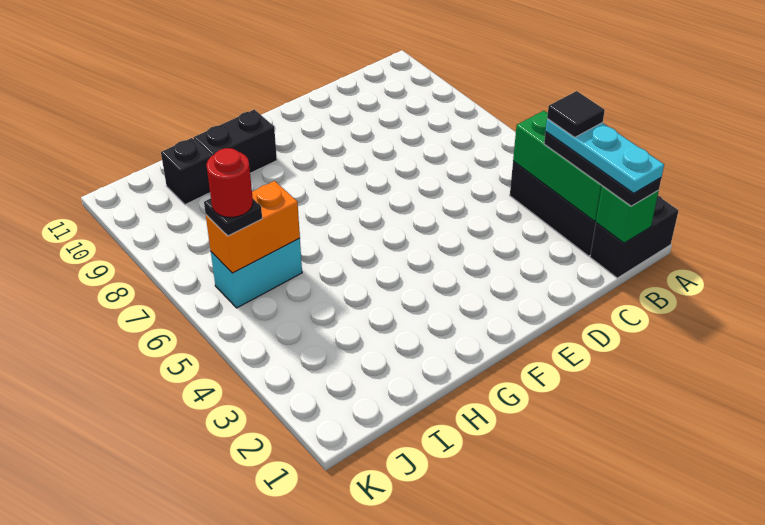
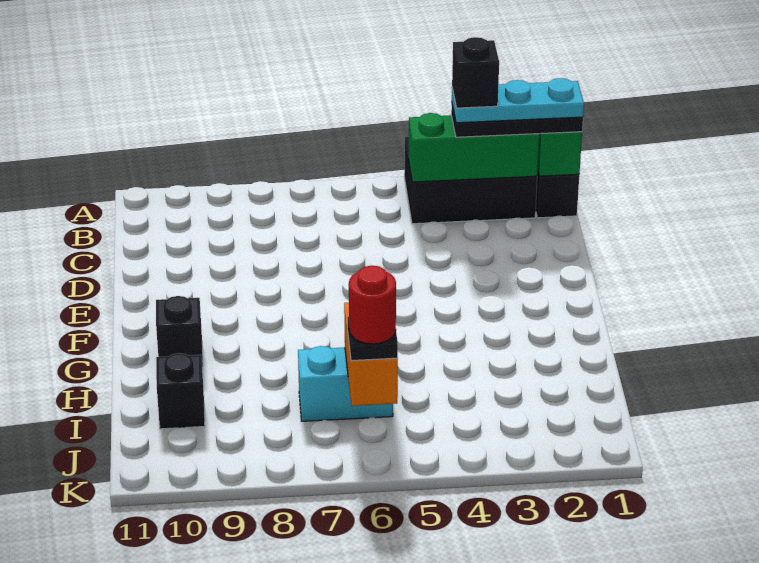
black 1x1 tile [547,91,605,137] -> black 1x1 brick [452,37,499,108]
black 1x2 brick [193,110,277,173] -> black 1x1 brick [156,296,203,367]
cyan 1x2 brick [211,238,302,308] -> cyan 1x2 brick turned to [298,346,393,421]

